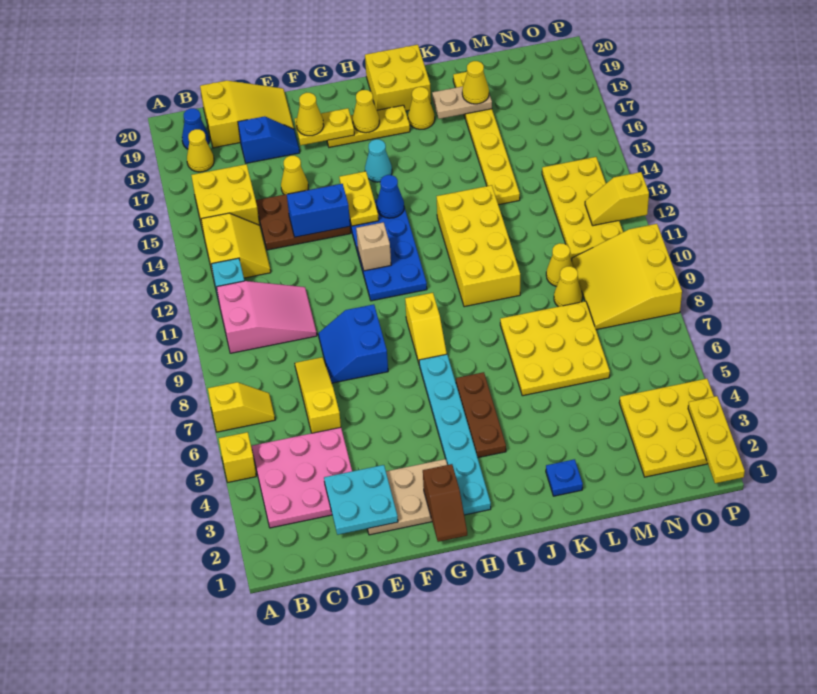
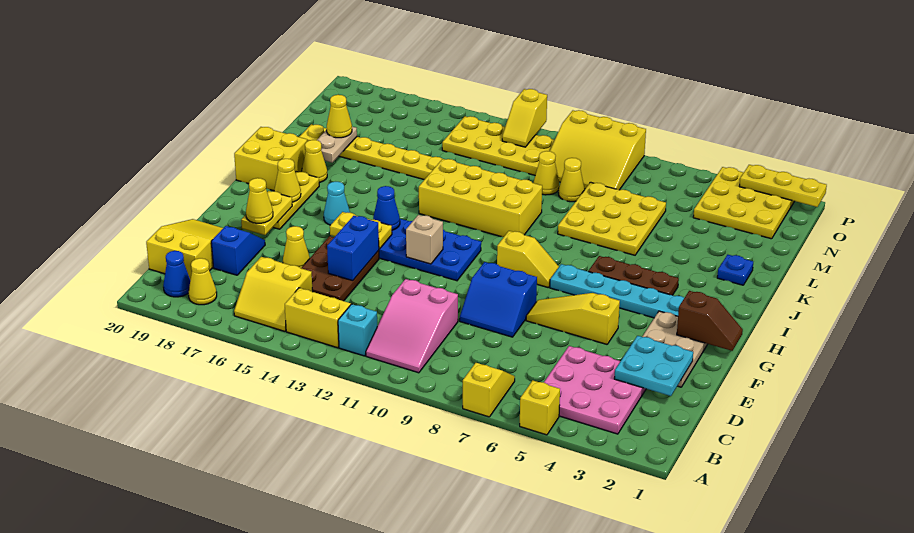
pink 2x3 slope [217,281,317,353] -> pink 2x3 slope turned to [366,279,458,373]
yellow 2x2 brick [191,164,259,235] -> yellow 2x2 slope [234,257,313,331]
yellow 1x3 slope [295,357,341,433] -> yellow 1x3 slope moved to [526,293,620,344]

